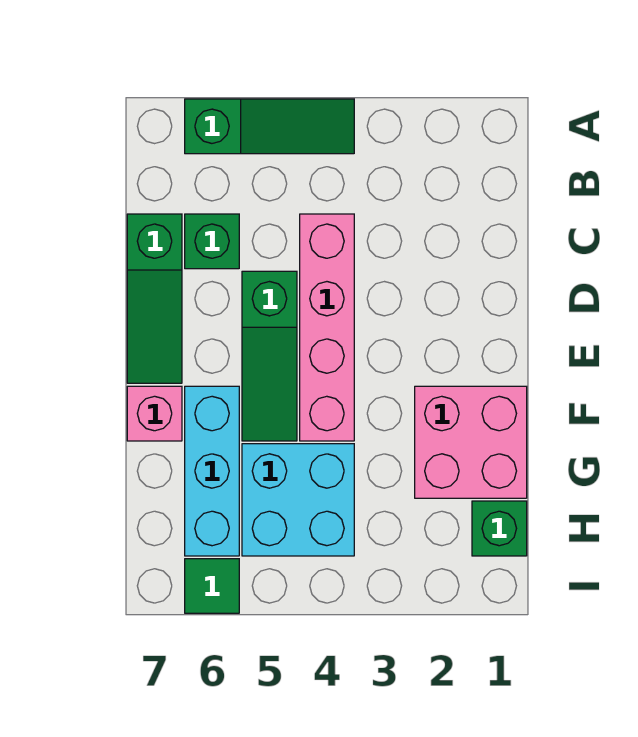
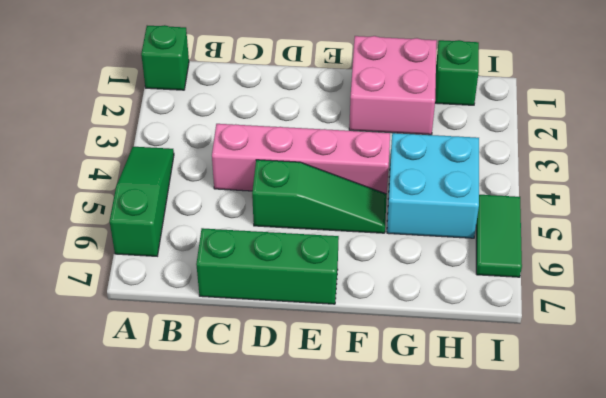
green 1x1 brick [185,214,239,269] -> green 1x1 brick moved to [141,25,189,90]
green 1x3 slope [127,214,182,383] -> green 1x3 brick [196,228,339,304]
cyan 1x3 brick [185,386,239,556] -> none
pink 1x1 brick [127,386,182,441] -> none
green 1x1 tile [185,559,239,613] -> green 1x2 tile [476,195,522,277]

